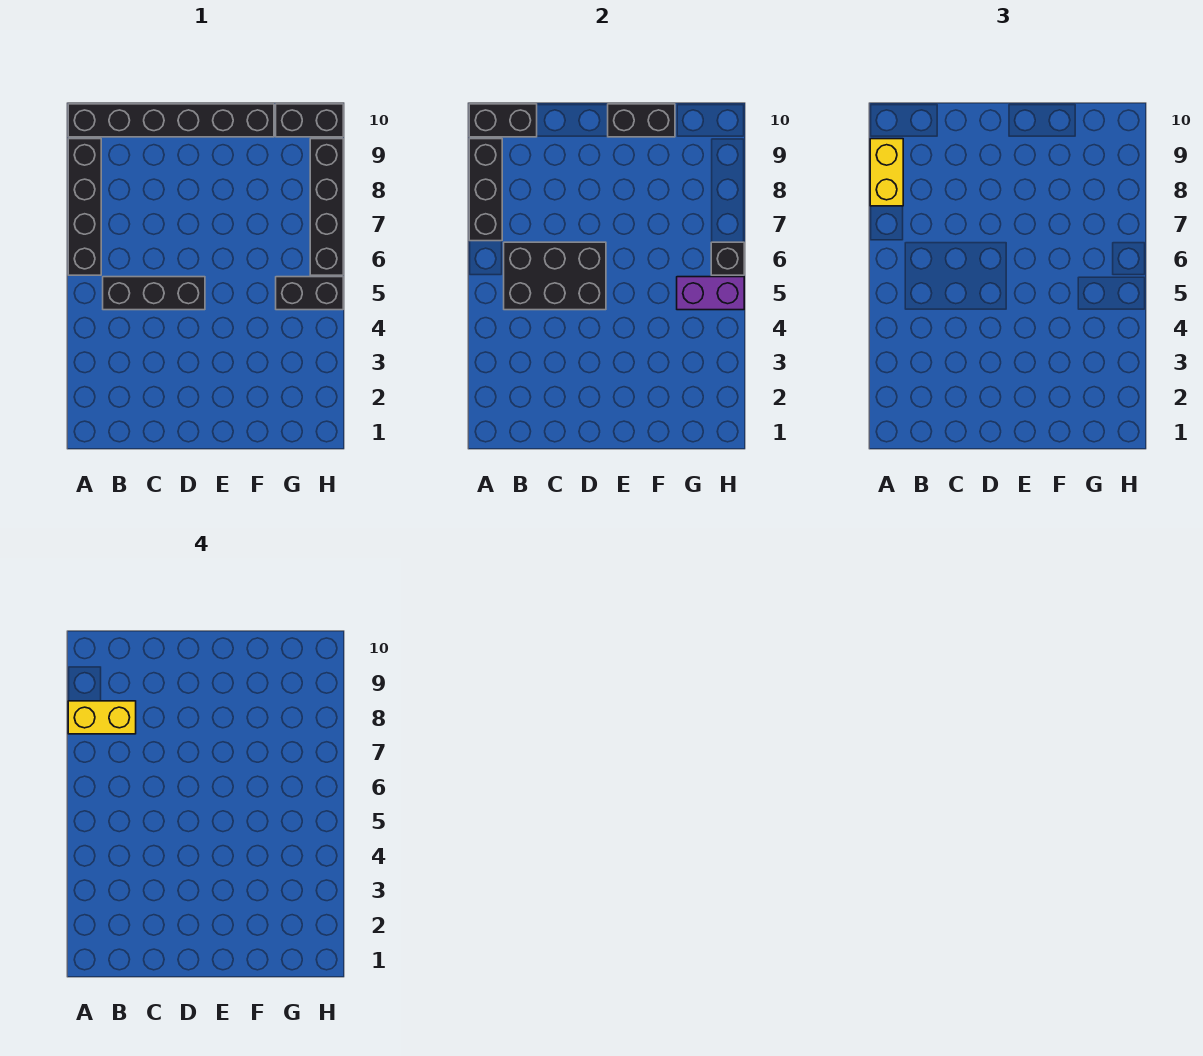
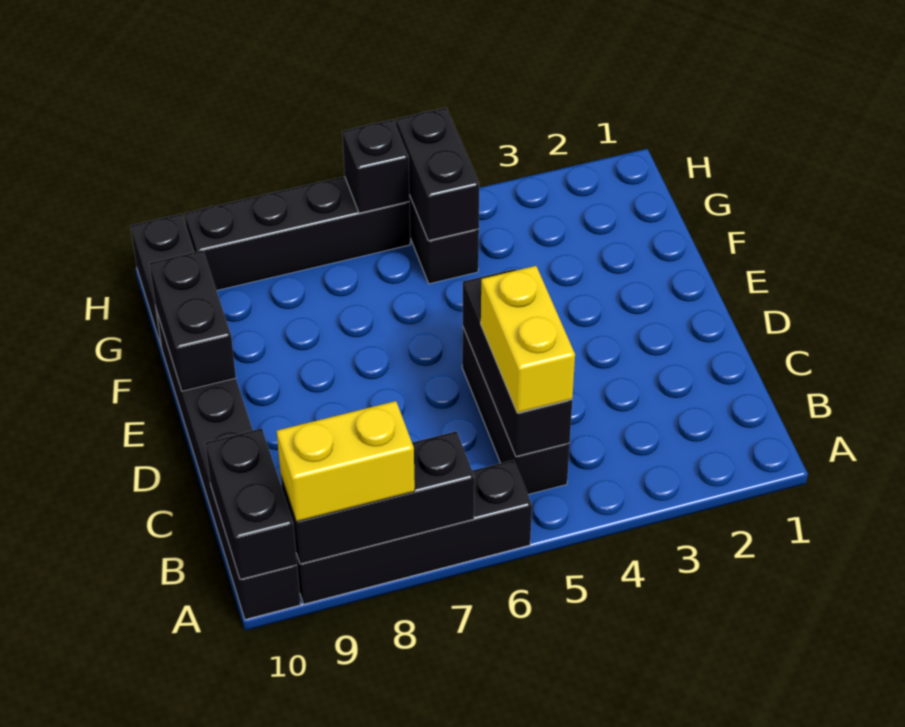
yellow 1x2 brick [68,701,136,734] -> yellow 1x2 brick moved to [481,266,575,413]
black 2x3 brick [504,242,606,310] -> black 1x3 brick [463,269,572,456]
purple 1x2 brick [677,277,744,310] -> black 1x2 brick [396,108,479,241]

